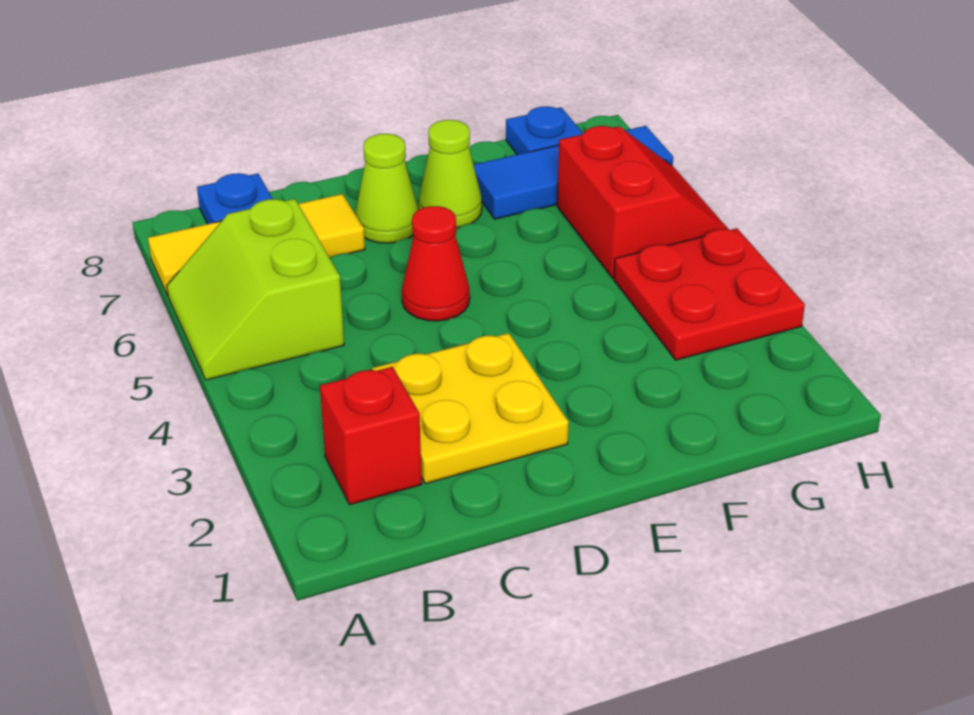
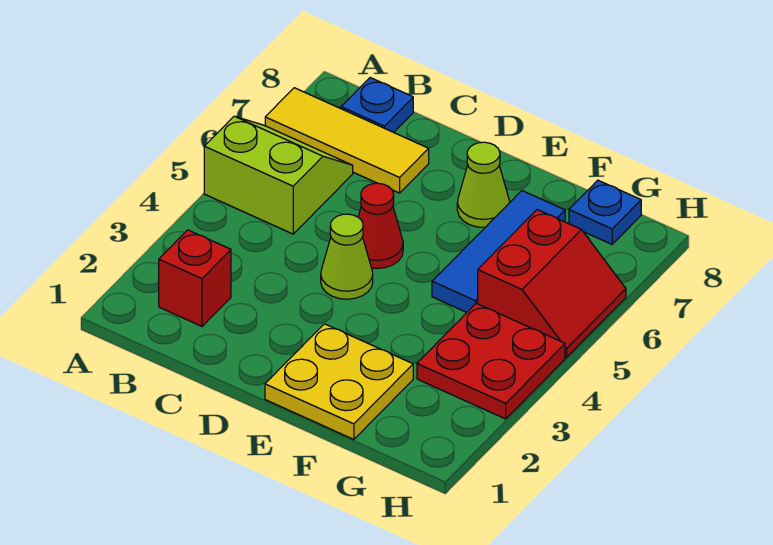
lime 2x2 slope [167,199,344,380] -> lime 2x2 slope turned to [204,116,353,234]
yellow 2x2 plate [372,333,569,484] -> yellow 2x2 plate moved to [265,324,413,439]
lime 1x1 cone [355,134,419,243] -> lime 1x1 cone moved to [321,214,373,299]
blue 1x3 tile [473,126,673,219] -> blue 1x3 tile turned to [432,191,565,312]

